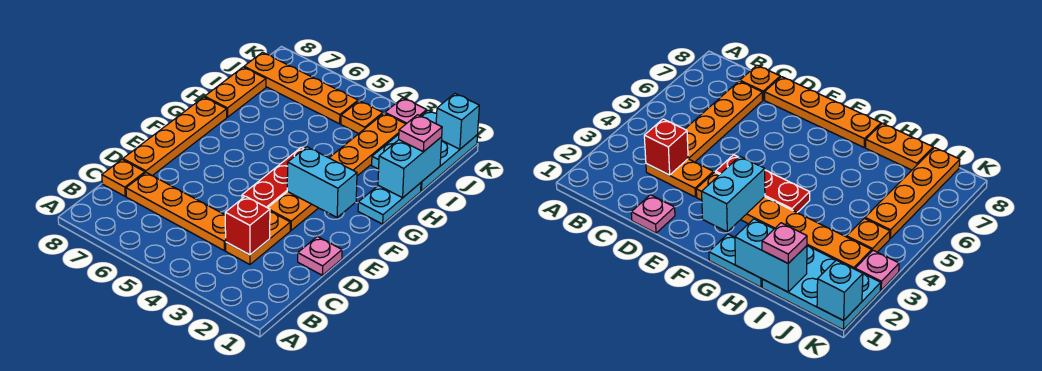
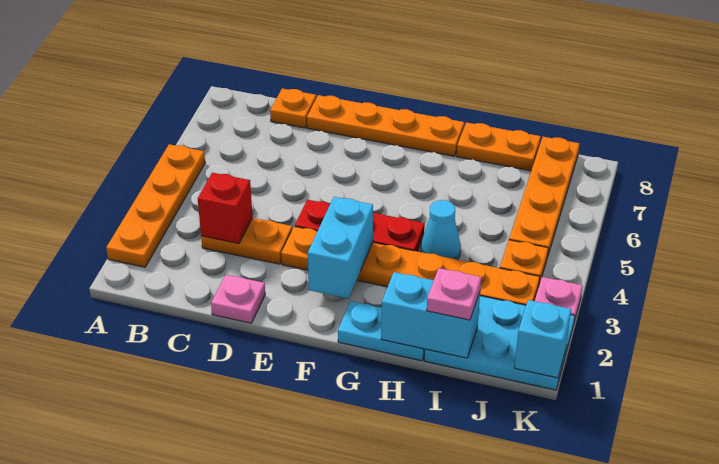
orange 1x4 plate [126,173,226,251] -> orange 1x4 plate moved to [106,144,205,267]
none -> cyan 1x1 cone [421,200,461,260]

